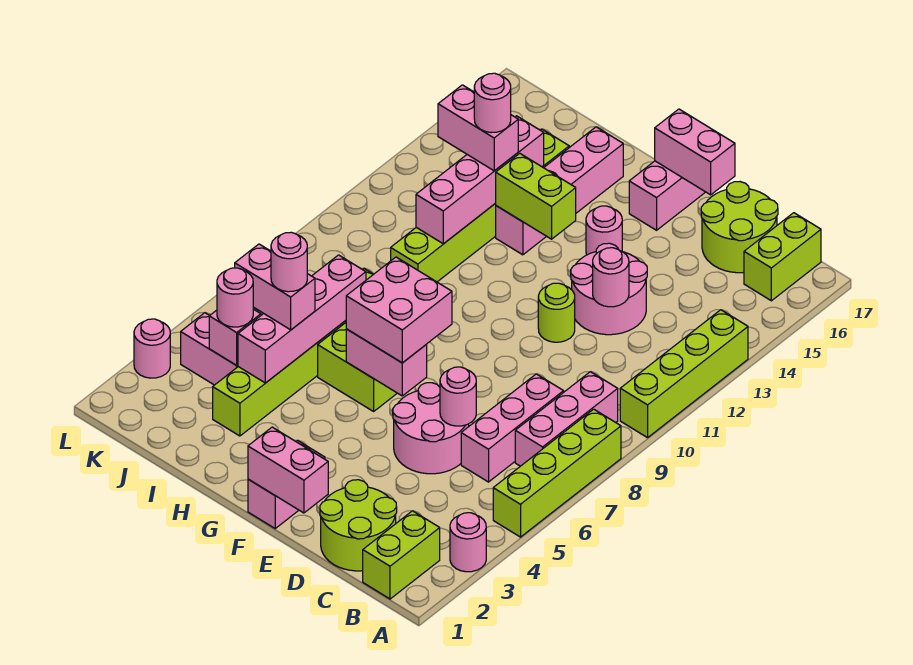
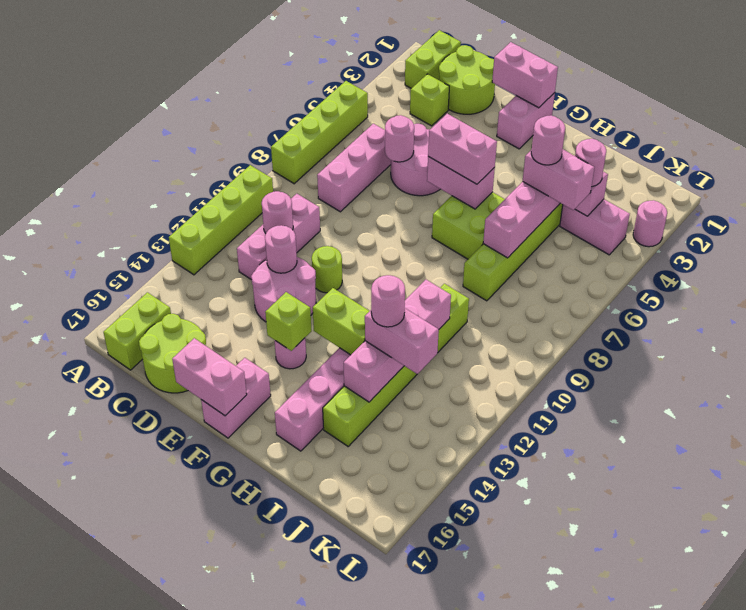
pink 1x1 round brick [450,513,486,572] -> pink 1x1 round brick moved to [262,191,293,233]
pink 1x3 brick [515,372,618,466] -> pink 1x3 brick moved to [237,194,320,280]
none -> lime 1x1 brick [410,74,449,126]
pink 2x2 brick [346,257,452,363] -> pink 1x2 brick [428,114,497,184]
none -> lime 1x1 brick [265,292,312,351]

